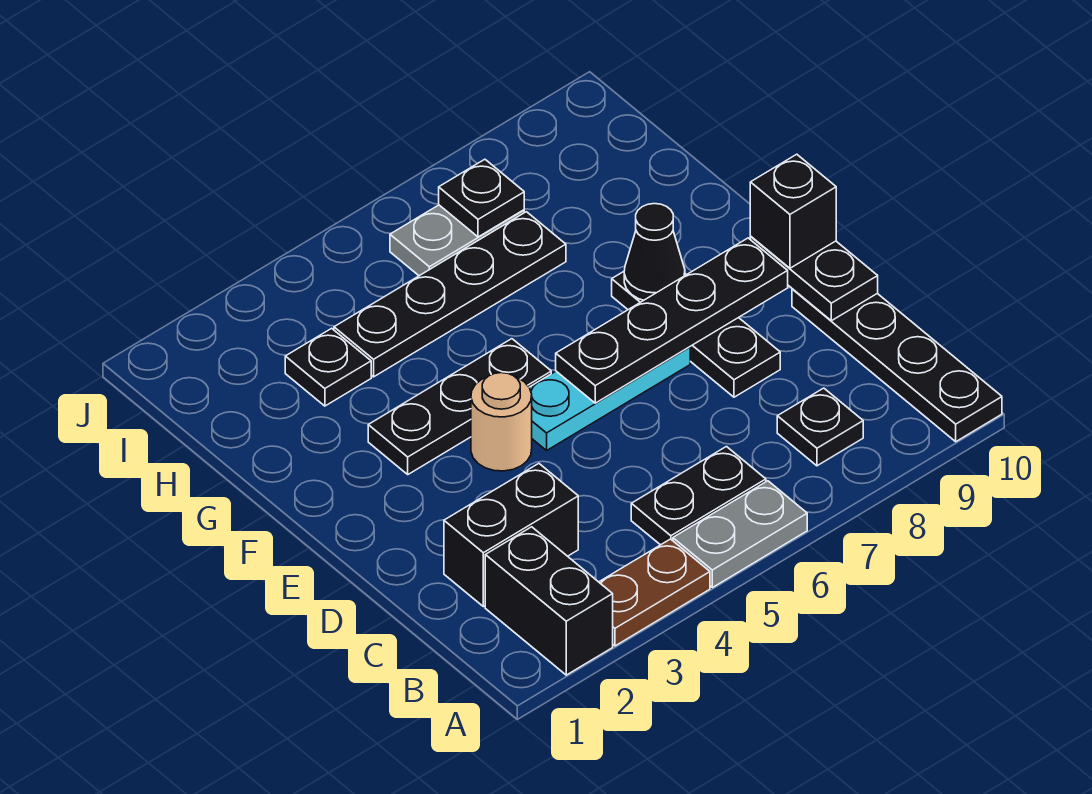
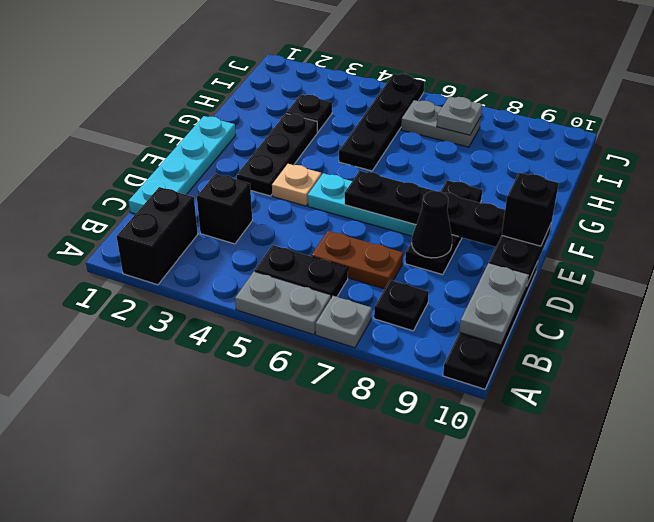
brown 1x2 plate [599,539,710,646] -> brown 1x2 plate moved to [312,231,403,289]
none -> grey 1x1 plate [316,296,372,348]
none -> grey 1x2 plate [459,264,528,345]
none -> cyan 1x4 plate [129,116,236,214]
black 1x2 brick [444,464,578,607] -> black 1x1 brick [197,174,252,244]
tan 1x1 round brick [471,373,532,471] -> tan 1x1 plate [272,164,321,206]
black 1x3 plate [368,339,551,474] -> black 1x3 plate turned to [237,114,317,196]
black 1x1 cone [624,204,685,300] -> black 1x1 cone moved to [412,191,452,258]
black 1x4 plate [334,212,566,377] -> black 1x4 plate turned to [339,74,424,171]
black 1x1 plate [439,159,524,237] -> grey 1x1 plate [437,96,482,135]

